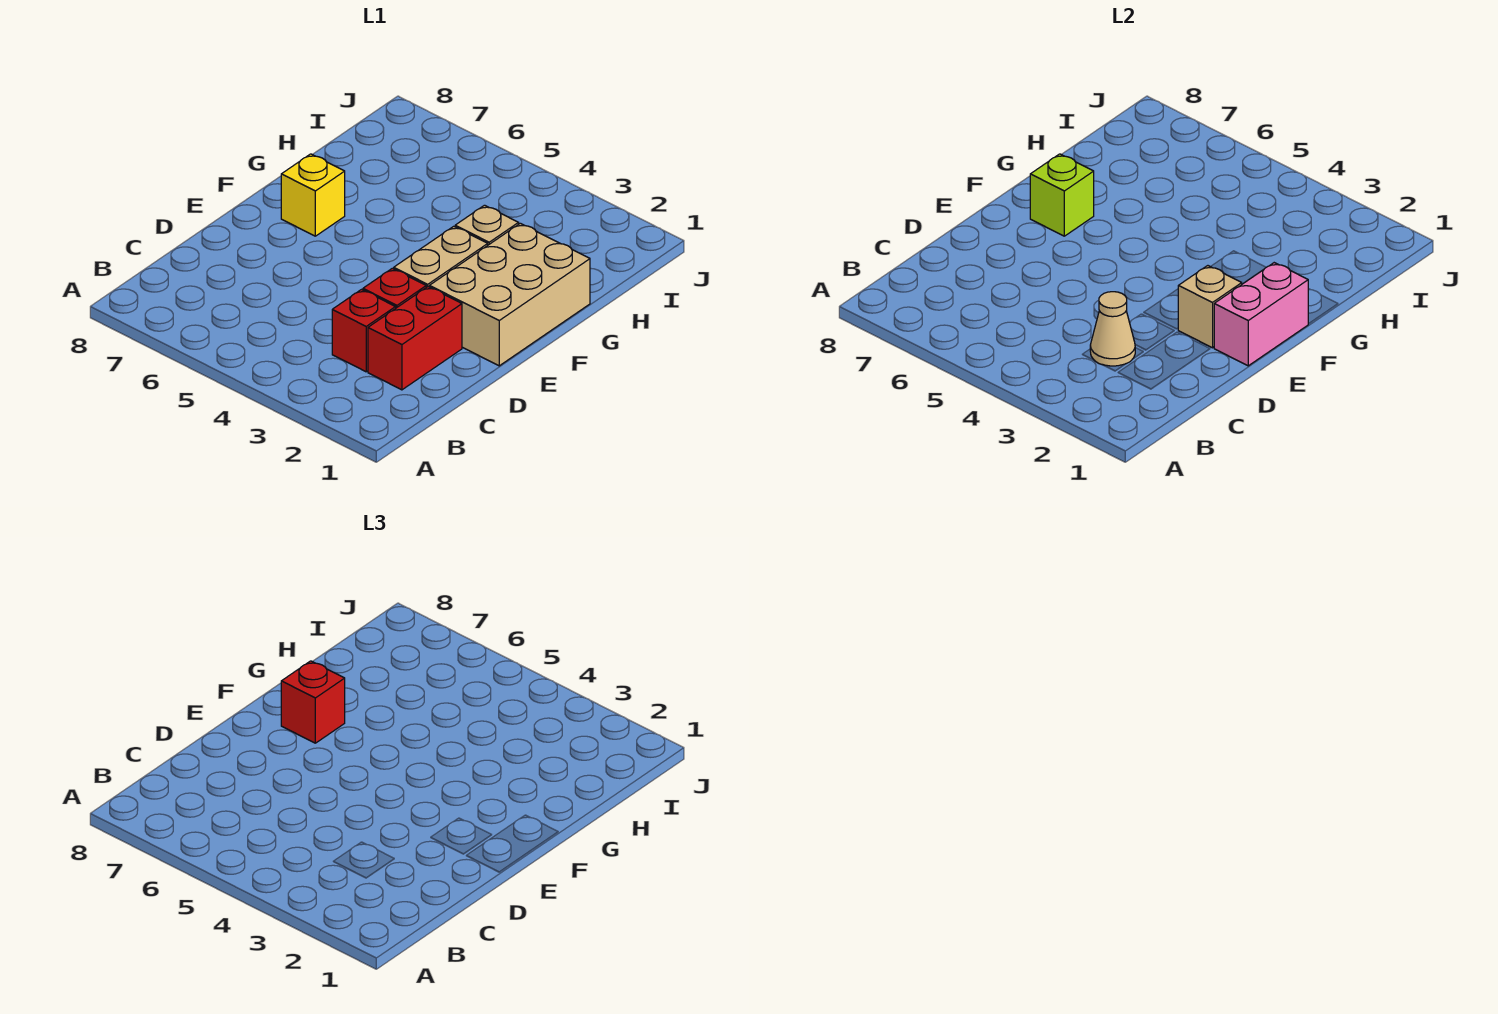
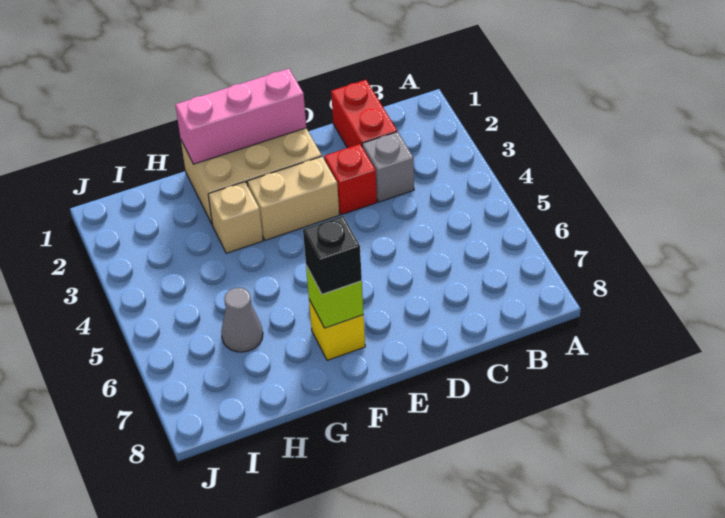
red 1x2 brick [368,287,462,390] -> red 1x2 brick turned to [331,80,397,148]
red 1x1 brick [332,290,396,372] -> grey 1x1 brick [362,132,414,202]
tan 1x1 cone [1090,292,1135,366] -> none
pink 1x2 brick [1214,263,1308,366] -> pink 1x3 brick [175,69,306,164]
tan 1x1 brick [1178,266,1242,348] -> none
red 1x1 brick [281,661,345,743] -> black 1x1 brick [303,216,362,294]
none -> grey 1x1 cone [221,288,263,352]

